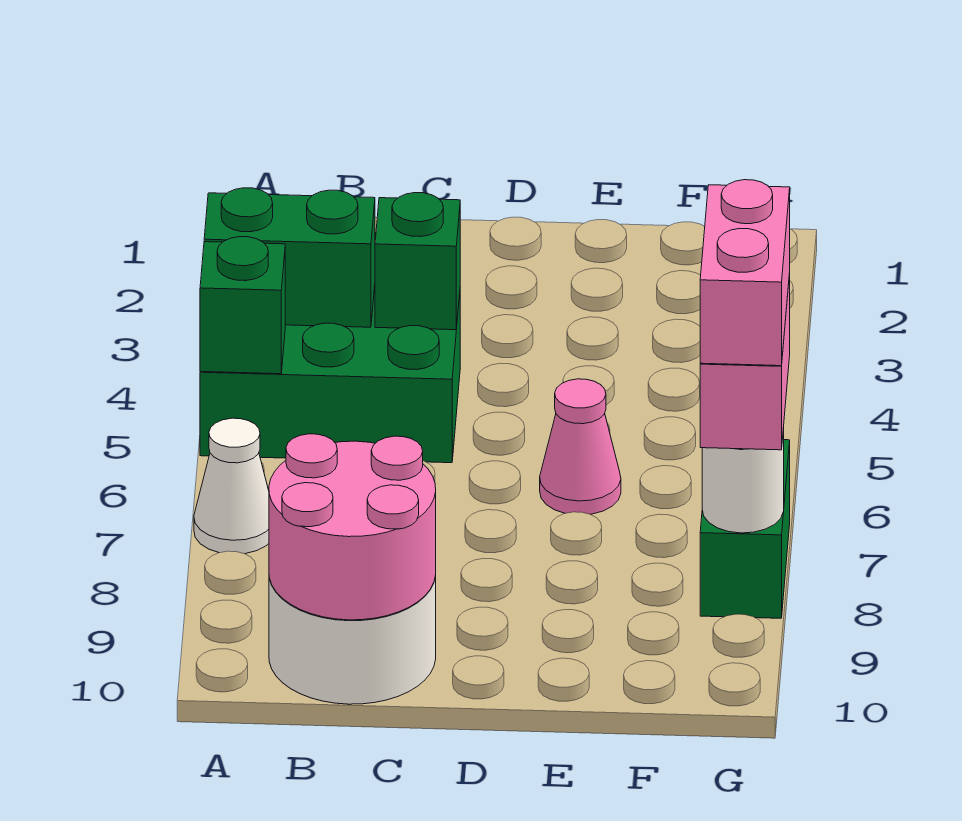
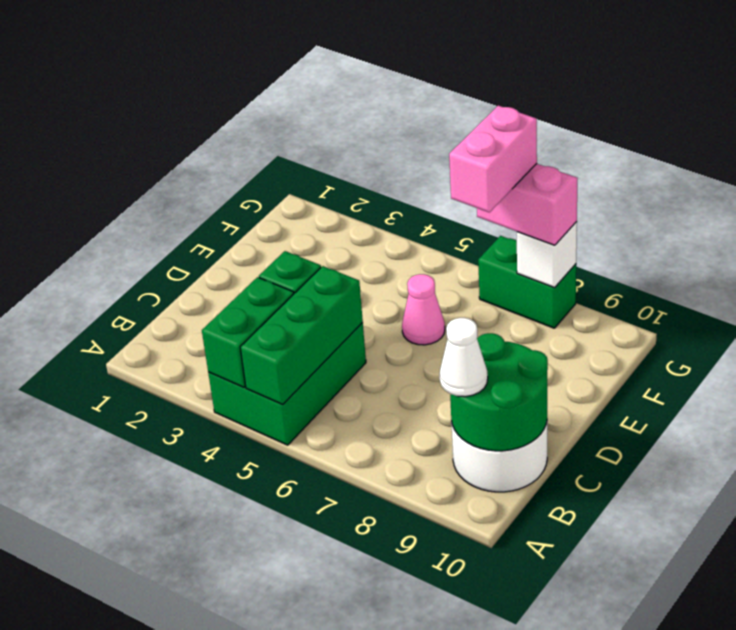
green 1x1 brick [200,237,285,374] -> green 1x3 brick [240,266,363,404]
white 1x1 cone [194,418,269,554] -> white 1x1 cone moved to [440,318,488,397]
pink 2x2 round brick [269,434,436,620] -> green 2x2 round brick [450,333,548,451]
pink 1x2 brick [700,180,790,366] -> pink 1x2 brick turned to [449,106,537,212]
white 1x1 round brick [702,428,784,533] -> white 1x1 brick [517,222,577,288]

